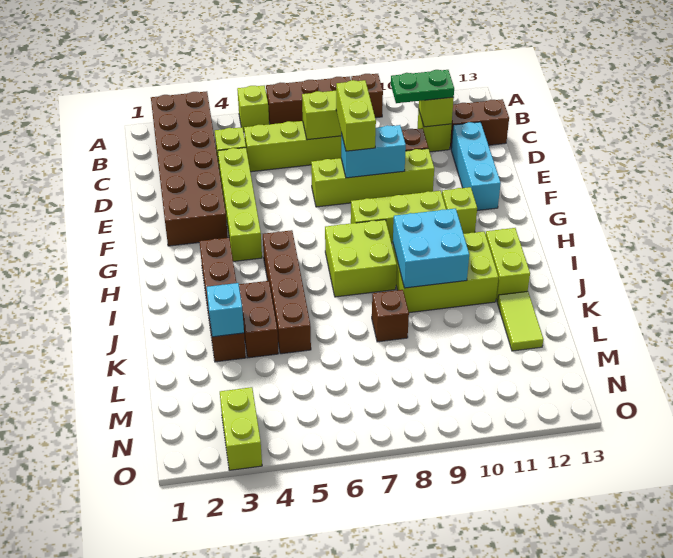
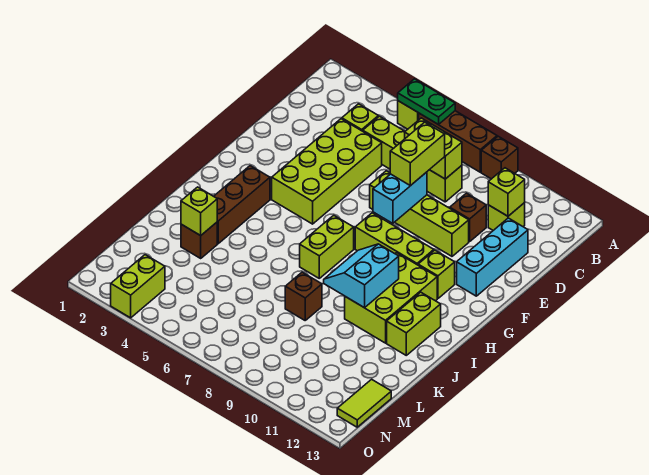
brown 2x6 brick [151,91,228,246] -> none
green 1x2 plate [391,70,454,103] -> green 1x2 plate moved to [398,79,455,125]
brown 1x2 brick [450,99,509,148] -> none
lime 1x4 brick [218,148,262,261] -> lime 2x4 brick [272,119,382,224]
cyan 1x2 brick [341,125,406,178] -> cyan 1x2 brick turned to [373,172,427,223]
brown 1x4 brick [263,230,311,354] -> none
lime 2x2 brick [325,220,397,297] -> lime 1x2 brick [300,215,354,278]
lime 2x3 brick [393,232,499,313] -> lime 2x3 brick turned to [345,253,437,343]
cyan 2x2 brick [393,209,469,288] -> cyan 2x2 slope [324,244,399,308]
brown 1x2 brick [239,281,278,358] -> none
cyan 1x1 brick [207,283,244,337] -> lime 1x1 brick [181,187,217,236]
lime 1x2 tile [497,291,543,351] -> lime 1x2 tile moved to [337,379,391,427]

